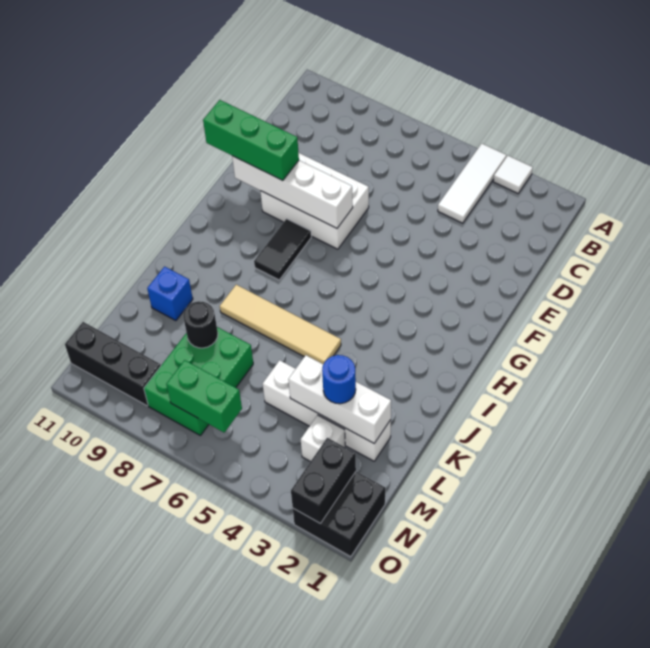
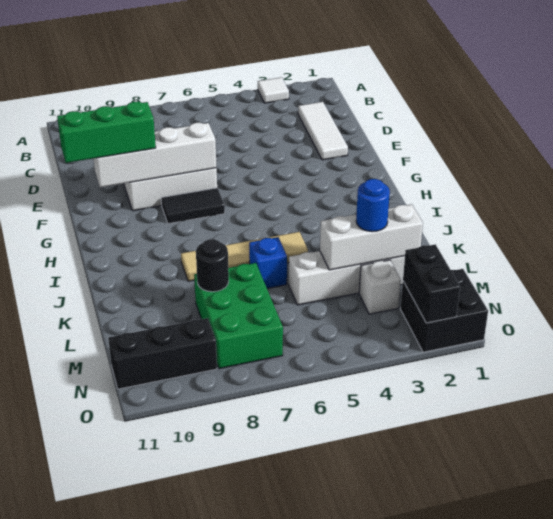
white 1x3 tile [438,144,506,223] -> white 1x3 tile moved to [298,102,348,160]
black 1x2 tile [254,219,311,280] -> black 1x2 tile turned to [161,188,225,224]
blue 1x1 brick [147,267,193,321] -> blue 1x1 brick moved to [249,237,287,288]
green 1x2 brick [166,360,242,432] -> none

